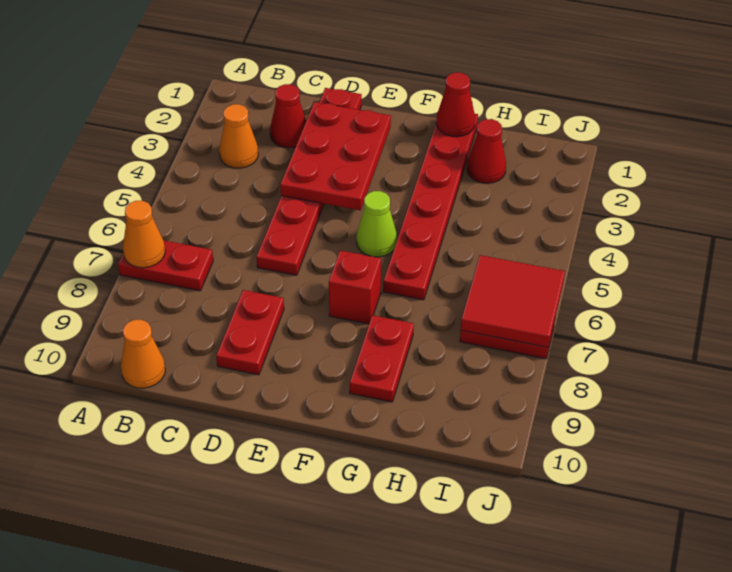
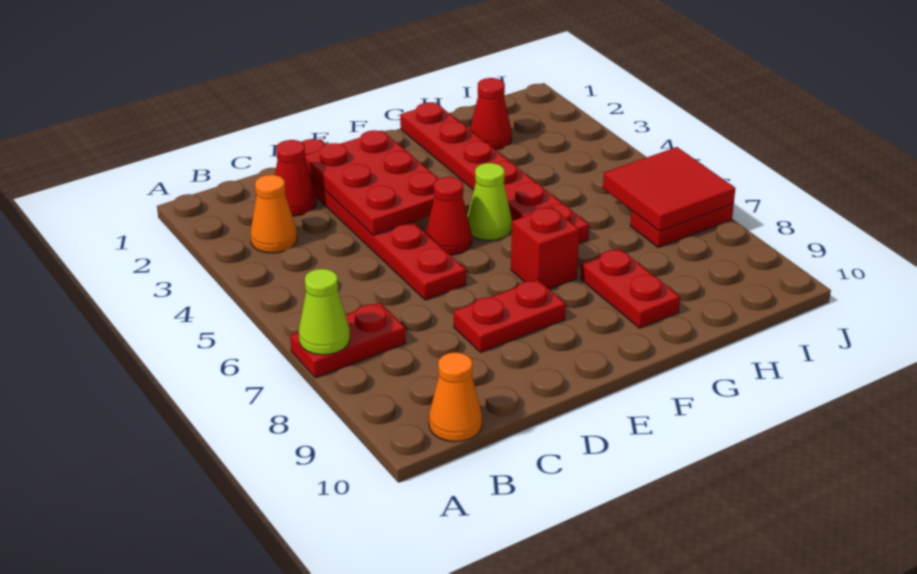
orange 1x1 cone [123,201,165,268] -> lime 1x1 cone [299,269,350,355]
red 1x2 plate [216,290,284,375] -> red 1x2 plate turned to [454,280,566,352]
red 1x1 cone [436,73,475,137] -> red 1x1 cone moved to [426,177,472,255]

